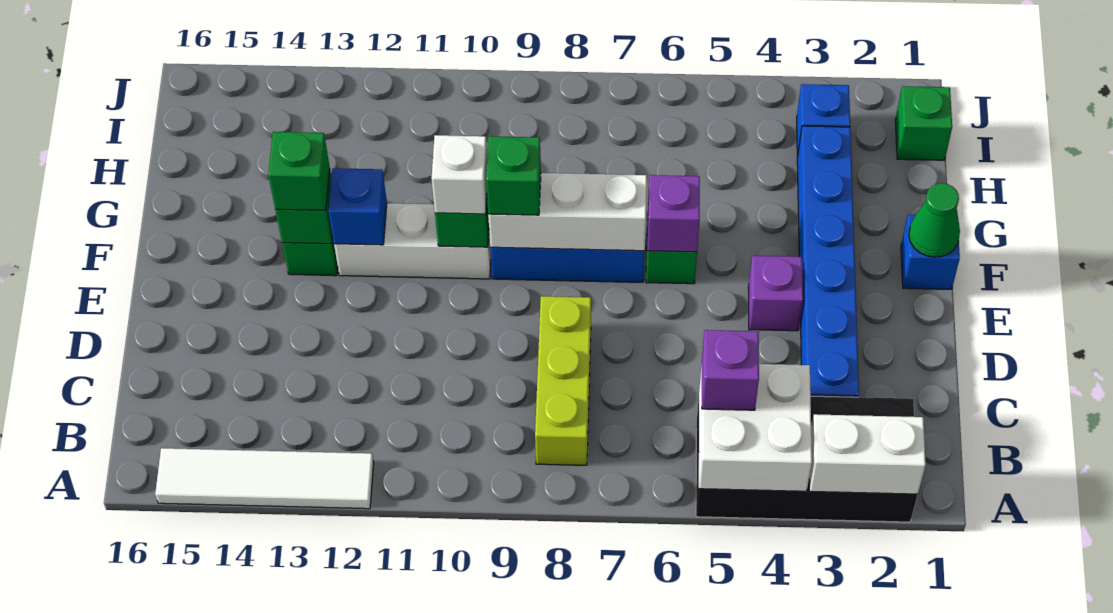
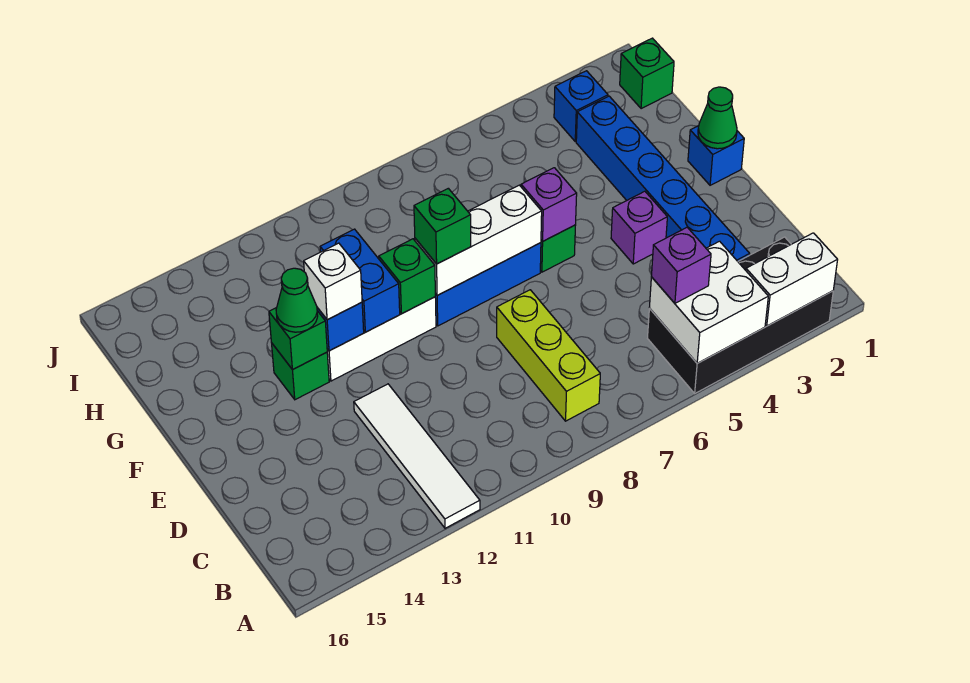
white 1x4 tile [155,448,374,509] -> white 1x4 tile turned to [354,384,480,528]
white 1x1 brick [432,135,487,214] -> white 1x1 brick moved to [304,243,362,320]
none -> blue 1x2 brick [320,229,400,332]
green 1x1 brick [268,132,330,211] -> green 1x1 cone [276,268,318,332]

